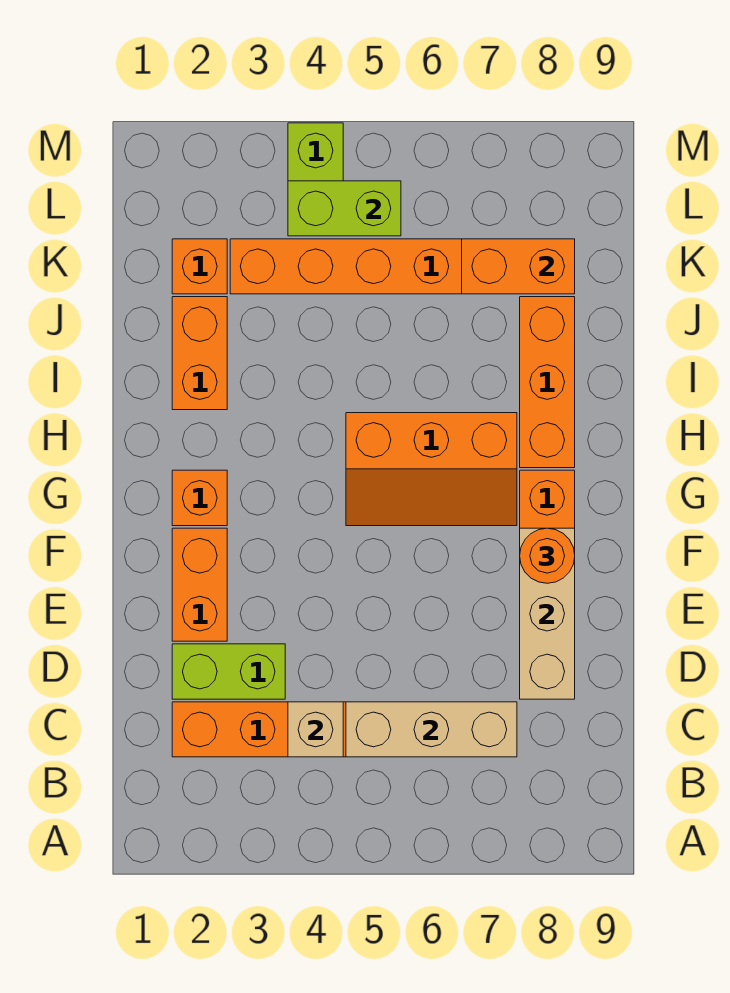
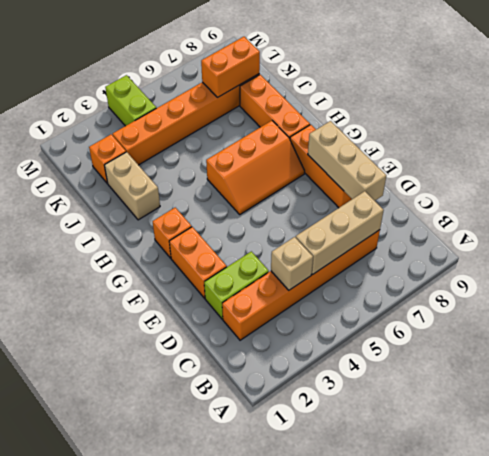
orange 1x1 round brick [520,528,575,583] -> none
orange 1x2 brick [172,297,227,410] -> tan 1x2 brick [104,152,160,220]
lime 1x2 brick [288,181,401,236] -> none

